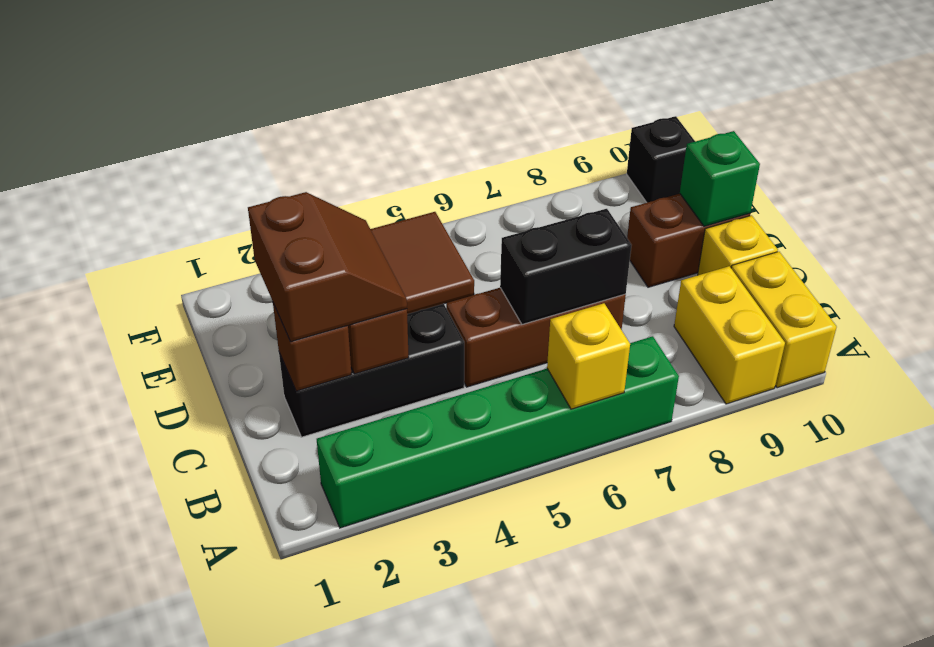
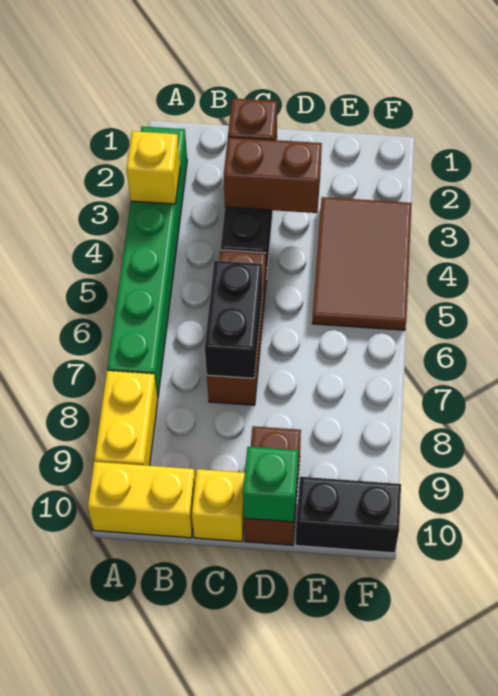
yellow 1x1 brick [547,303,630,409] -> yellow 1x1 brick moved to [126,131,180,204]
yellow 1x2 brick [674,266,785,404] -> yellow 1x2 brick turned to [94,371,158,466]
brown 2x2 slope [248,192,407,342] -> none
black 1x1 brick [627,116,695,203] -> black 1x2 brick [296,477,401,553]

